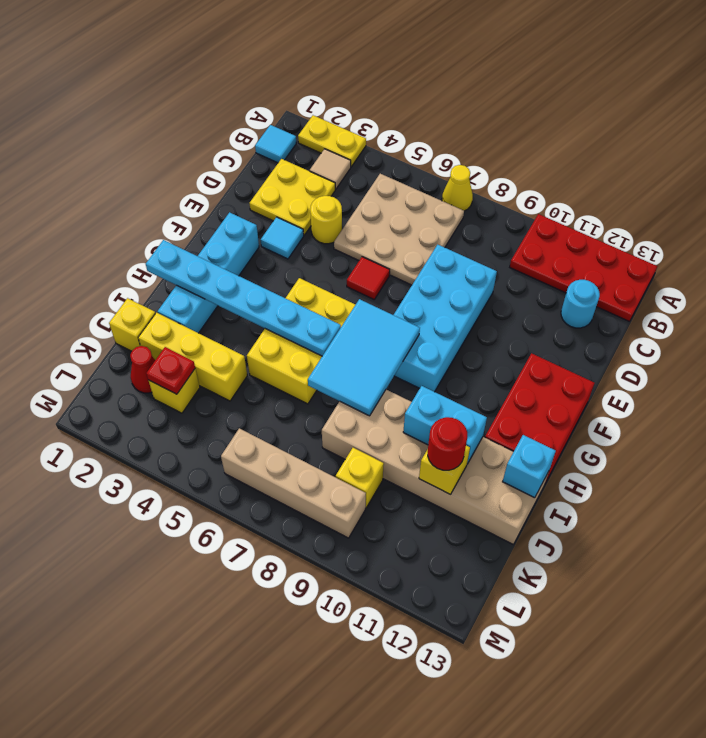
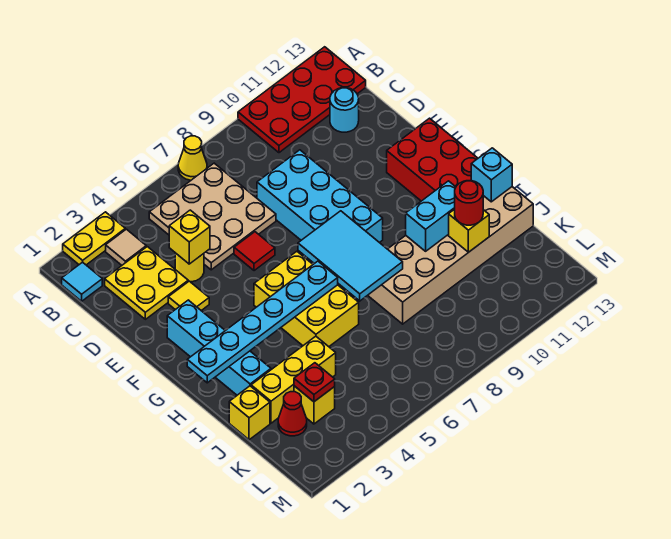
cyan 1x1 tile [261,217,304,259] -> yellow 1x1 tile [168,281,209,311]
yellow 1x1 brick [336,448,384,508] -> yellow 1x1 brick moved to [169,210,210,264]
tan 1x4 brick [221,428,366,538] -> none

